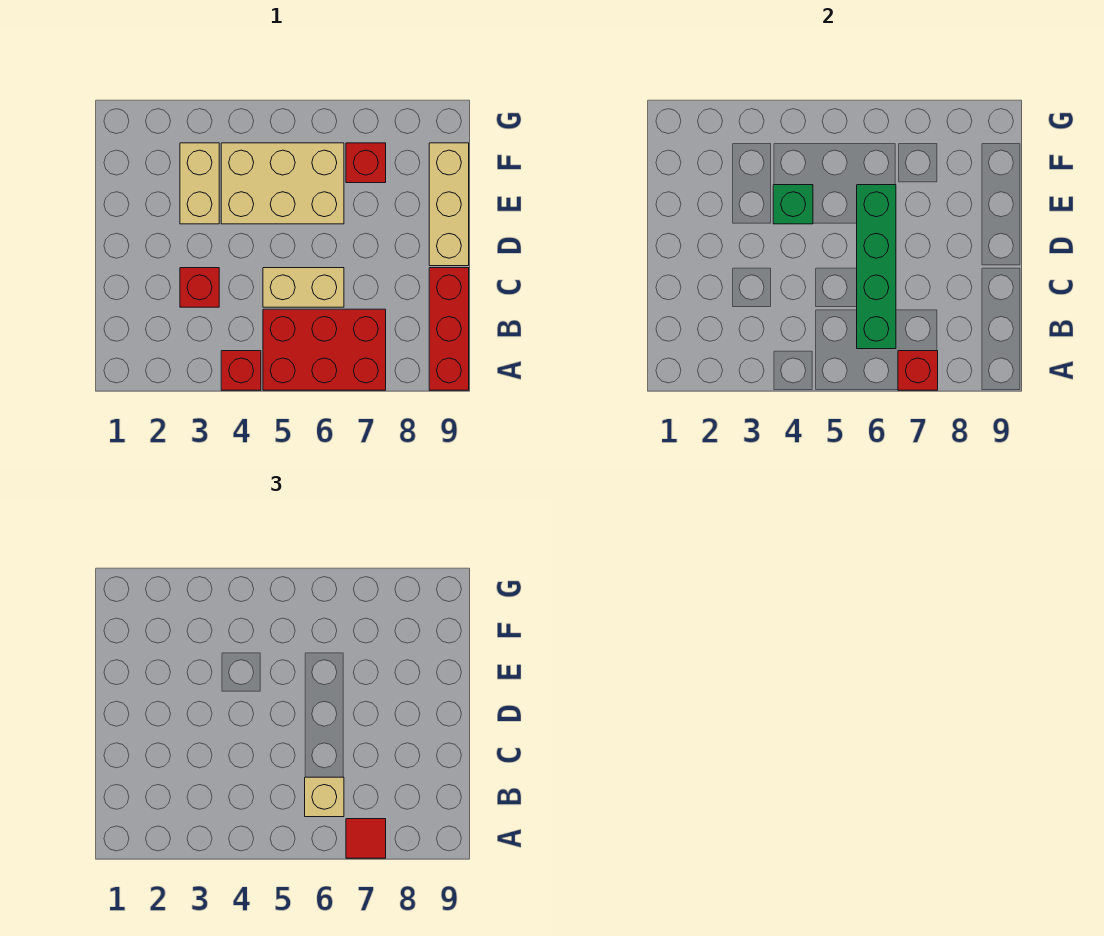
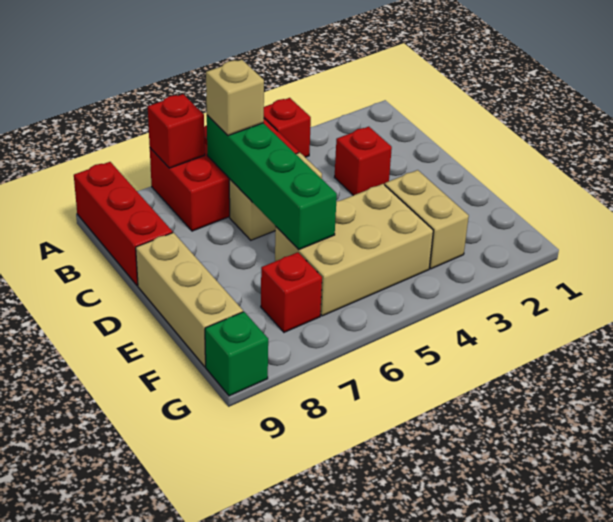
red 1x1 tile [346,819,386,858] -> none
green 1x1 brick [773,185,813,224] -> green 1x1 brick moved to [205,312,268,396]

